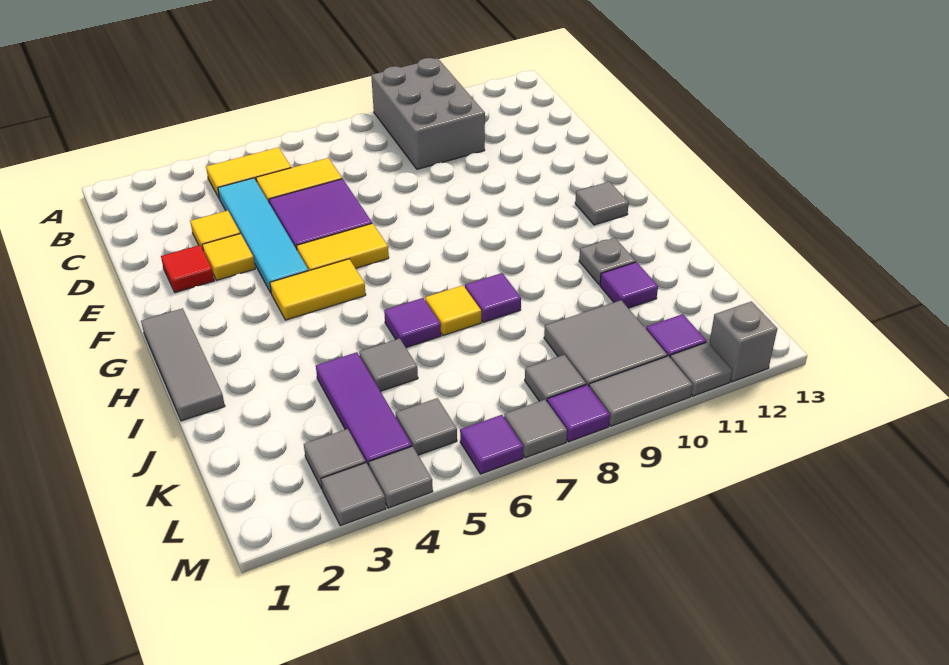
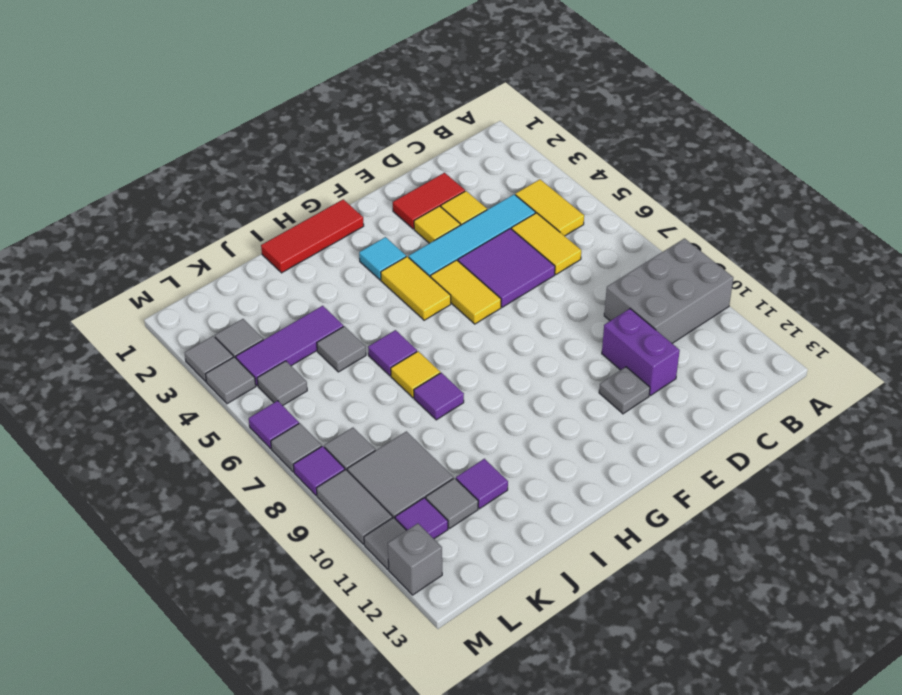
none -> purple 1x2 brick [602,309,680,396]
red 1x1 tile [161,245,214,293] -> red 1x2 tile [393,173,465,229]
grey 1x3 tile [141,308,225,421] -> red 1x3 tile [261,199,364,273]
none -> cyan 1x1 tile [359,237,406,280]
grey 1x1 tile [575,182,629,225] -> grey 1x1 tile moved to [426,478,478,529]
grey 1x1 plate [579,238,636,285] -> grey 1x1 plate moved to [599,367,650,414]

